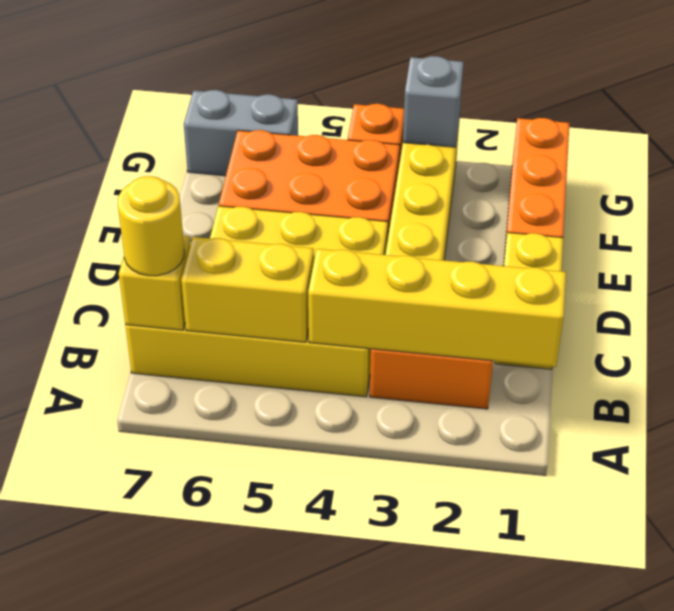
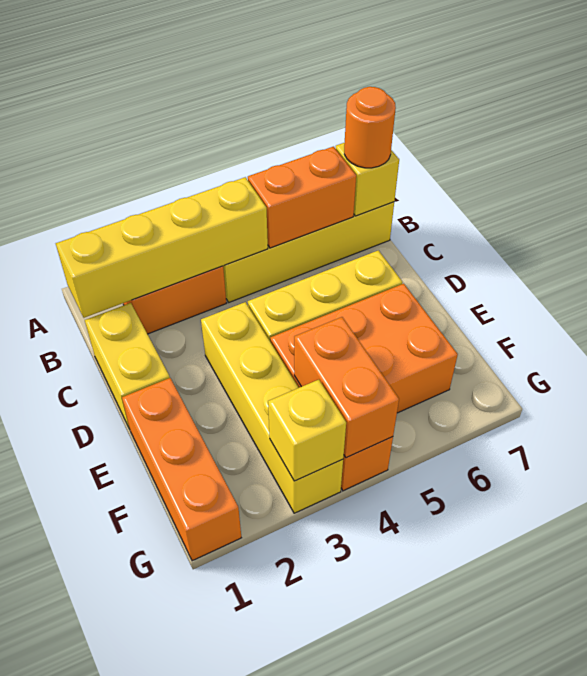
yellow 1x2 brick [181,237,314,342] -> orange 1x2 brick [248,147,356,248]
yellow 1x1 round brick [118,176,184,276] -> orange 1x1 round brick [344,87,396,168]
none -> orange 1x2 brick [294,317,399,458]
grey 1x1 brick [403,56,464,147] -> yellow 1x1 brick [268,380,346,481]
grey 1x2 brick [184,90,298,176] -> none

